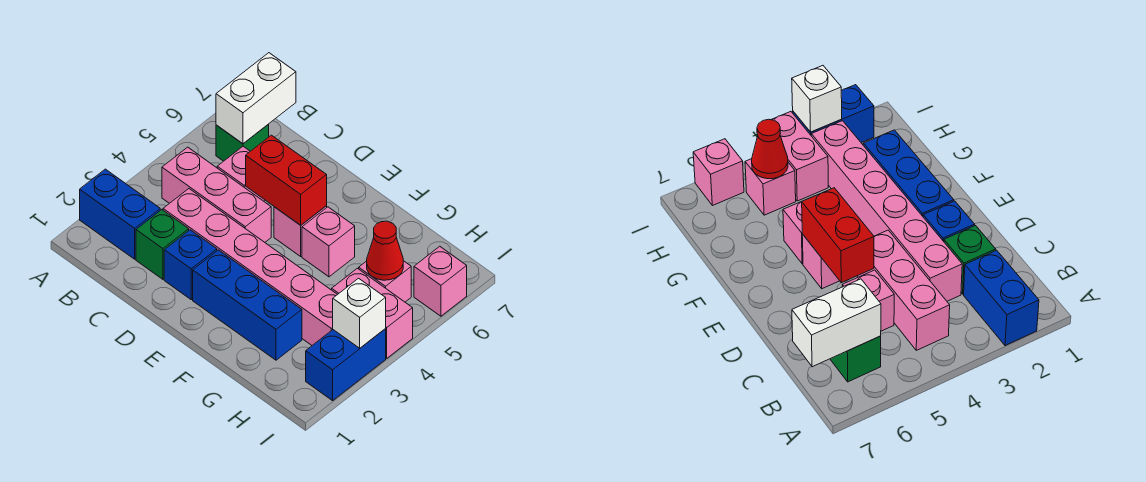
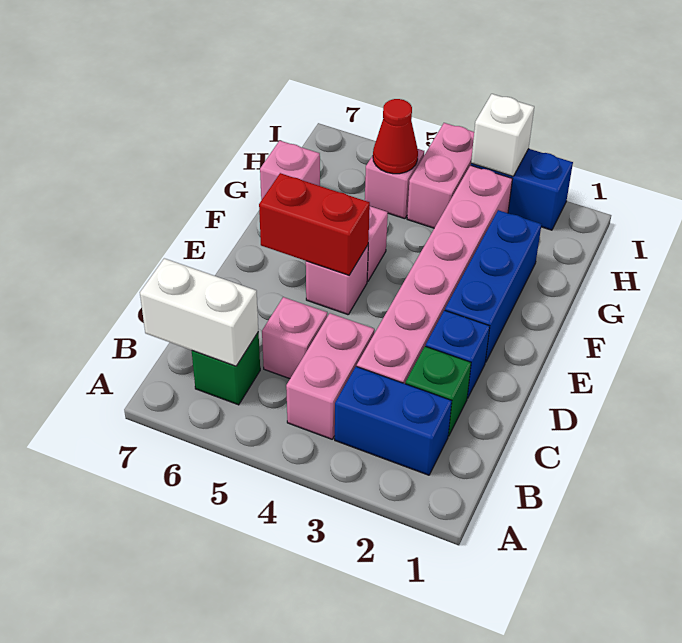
blue 1x2 brick [80,169,160,259] -> blue 1x2 brick turned to [335,366,452,475]
pink 1x3 brick [162,147,271,242] -> pink 1x2 brick [286,313,374,439]
red 1x2 brick [246,135,327,225] -> red 1x2 brick turned to [259,173,370,275]
pink 1x1 brick [414,246,467,316] -> pink 1x1 brick moved to [260,141,320,200]

